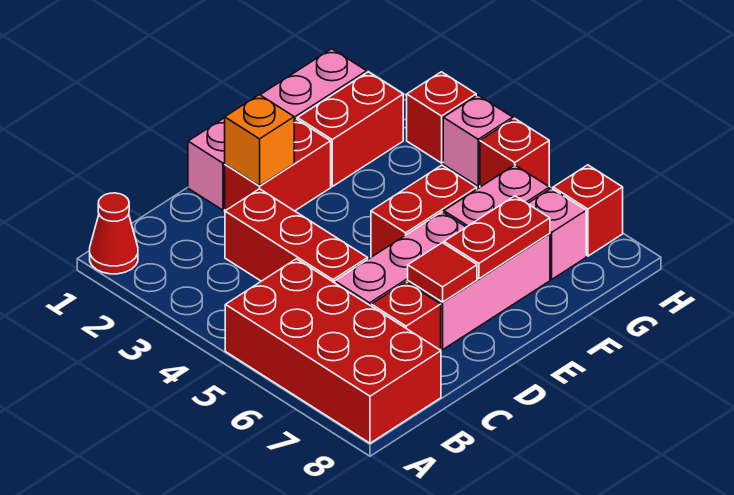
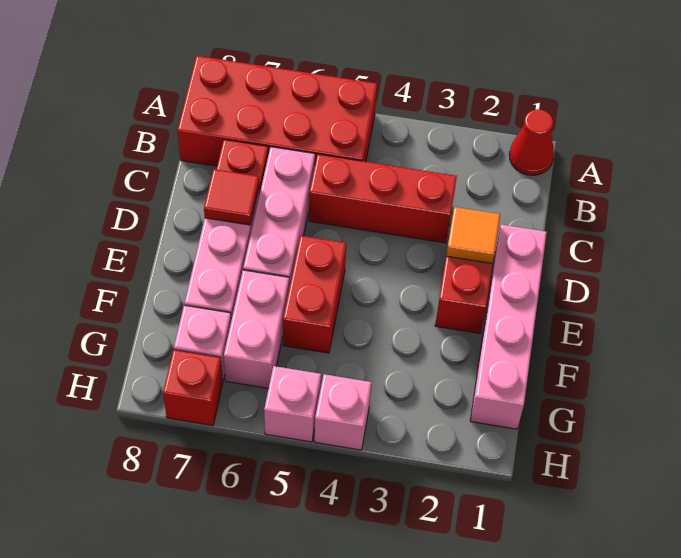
orange 1x1 brick [225,95,294,186] -> orange 1x1 tile [446,207,500,264]
red 1x2 plate [444,196,550,279] -> none
red 1x2 brick [297,72,403,186] -> none
red 1x1 brick [407,72,476,163] -> none
red 1x1 brick [480,118,549,187] -> pink 1x1 brick [264,366,321,442]

